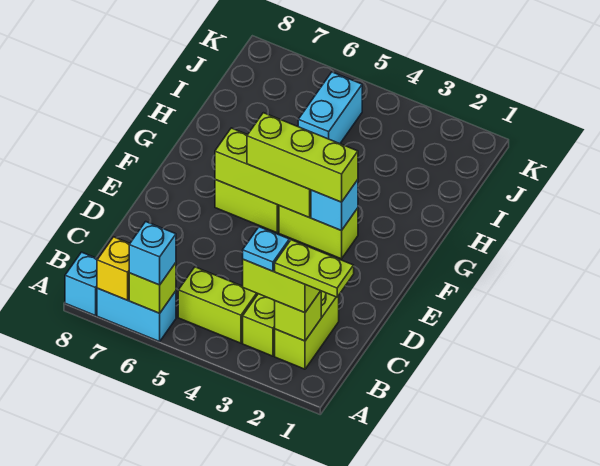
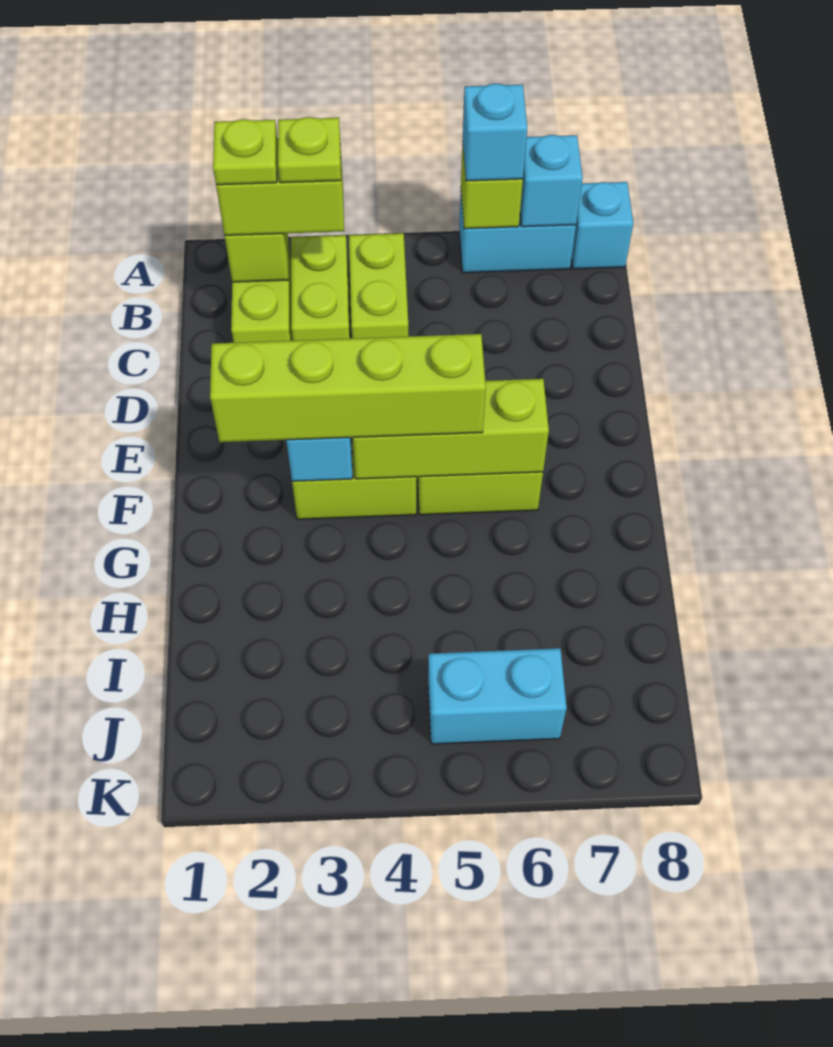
yellow 1x1 brick [97,237,130,300] -> cyan 1x1 brick [520,135,583,227]
lime 1x2 plate [275,240,354,297] -> lime 1x1 plate [213,119,277,185]
cyan 1x1 plate [243,227,289,271] -> lime 1x1 plate [278,117,341,183]
lime 1x2 brick [178,267,257,343] -> lime 1x2 brick turned to [349,233,408,338]
lime 1x3 brick [247,113,358,202] -> lime 1x4 brick [210,334,486,442]
cyan 1x2 brick [298,72,362,144] -> cyan 1x2 brick turned to [428,648,567,744]

